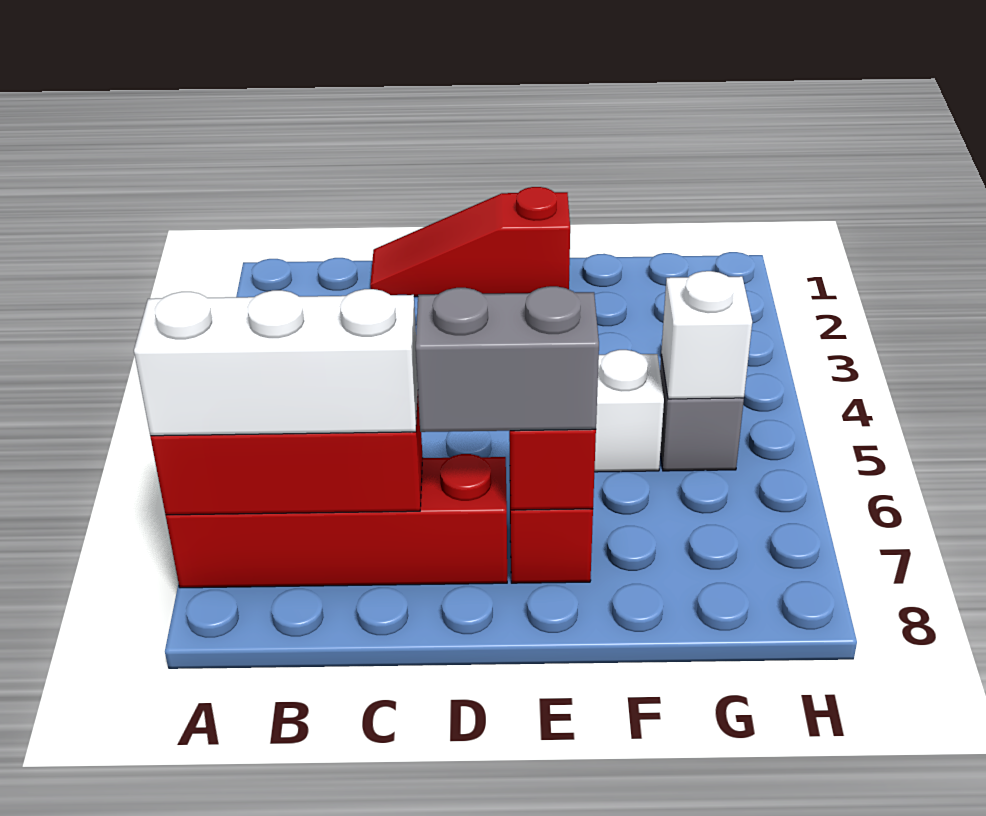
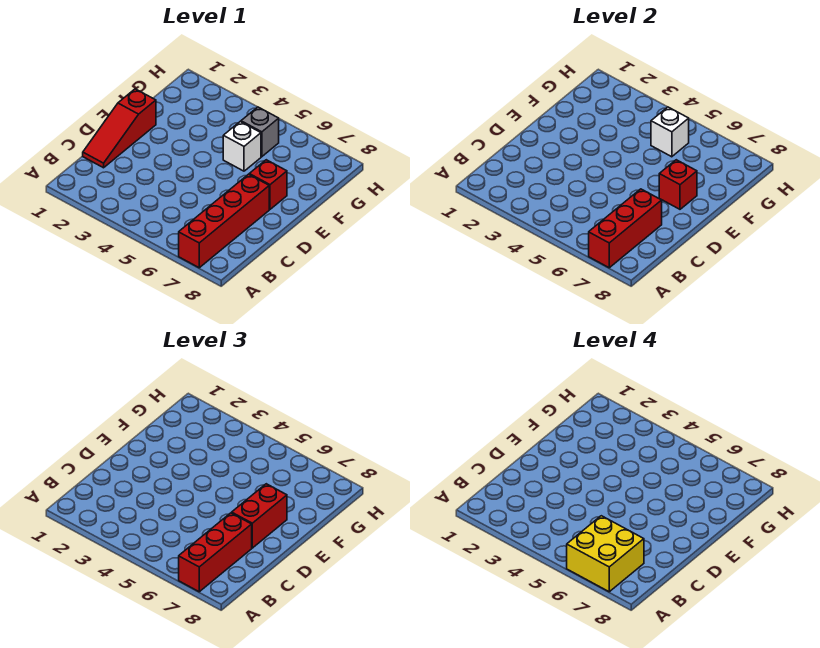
none -> yellow 2x2 brick [567,516,644,592]
white 1x3 brick [134,289,418,436] -> red 1x3 brick [179,513,252,592]
grey 1x2 brick [416,286,599,432] -> red 1x2 brick [232,484,287,548]

